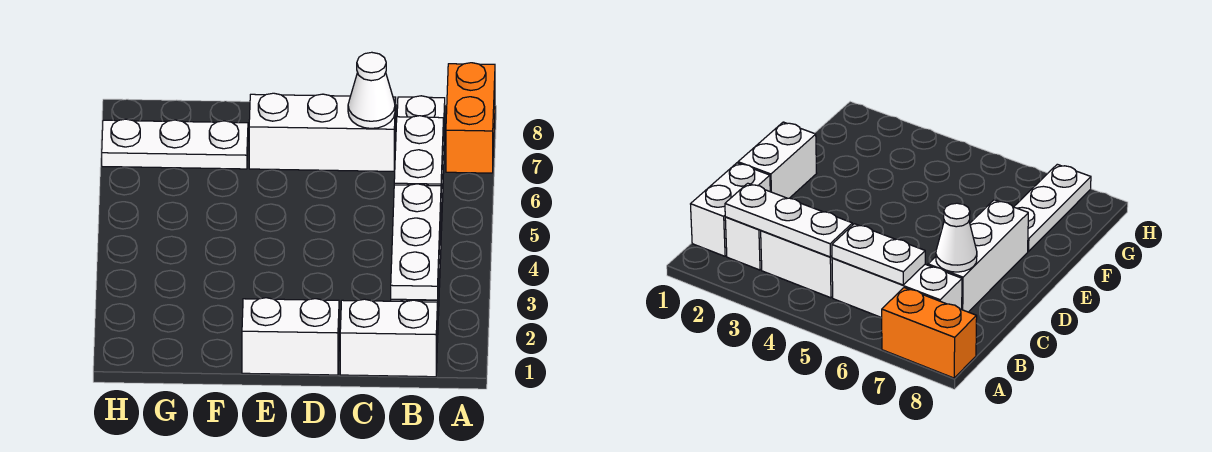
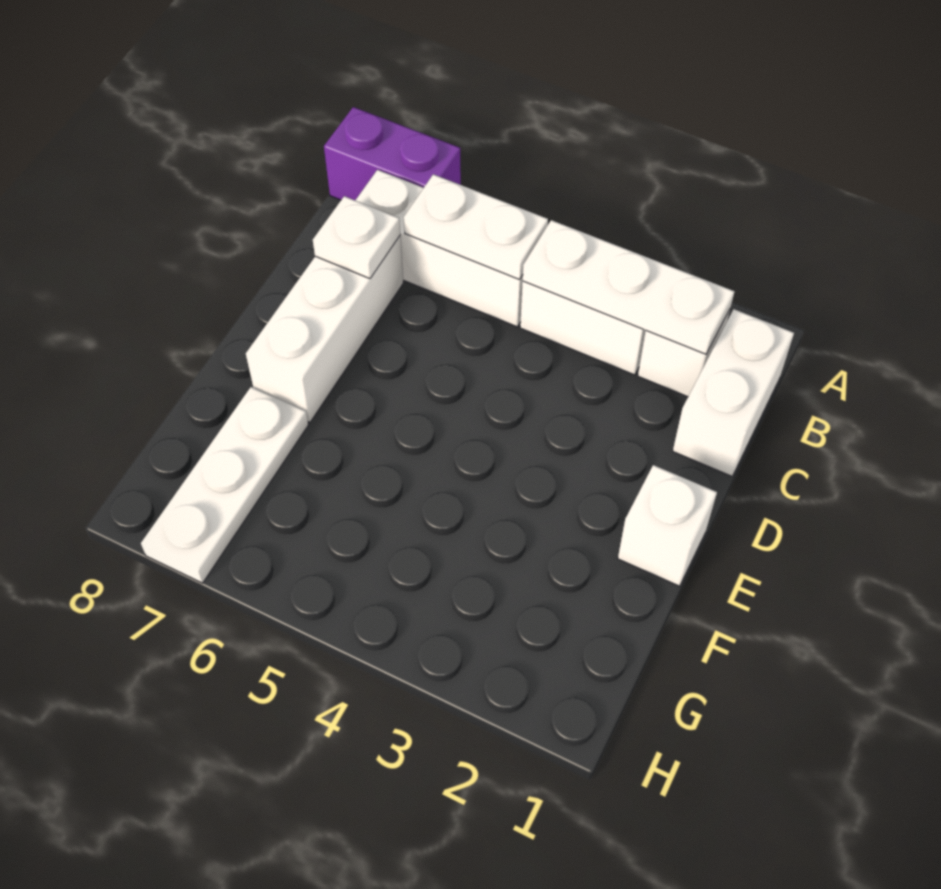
orange 1x2 brick [446,63,495,173] -> purple 1x2 brick [324,107,461,200]
white 1x1 cone [348,52,395,128] -> white 1x1 plate [313,196,400,279]
white 1x2 brick [242,298,339,375] -> white 1x1 brick [618,465,717,586]

